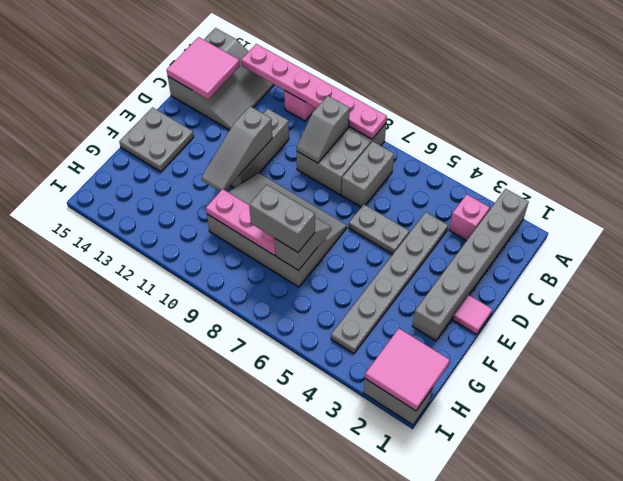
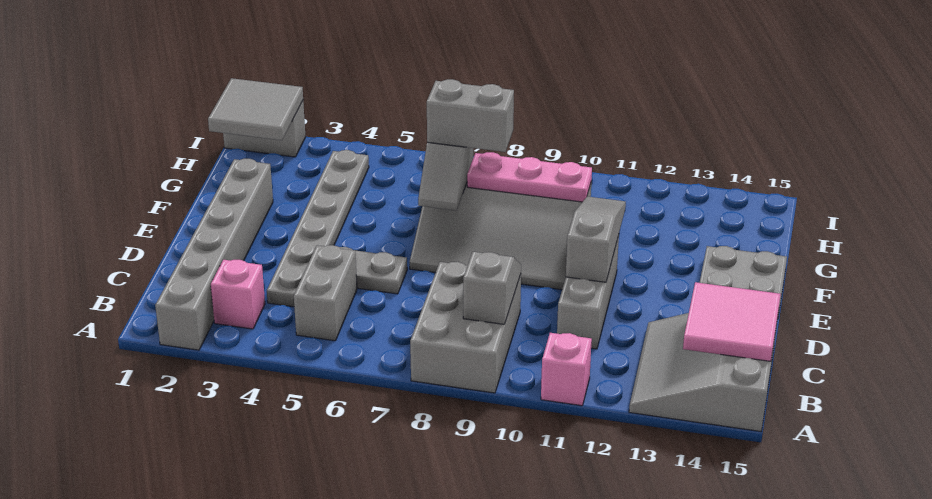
pink 1x6 plate [241,44,387,139] -> none
grey 1x2 brick [341,141,394,207] -> grey 1x2 brick moved to [294,245,357,341]
pink 1x1 tile [453,295,492,334] -> none
pink 2x2 tile [365,329,450,411] -> grey 2x2 tile [208,78,303,140]

